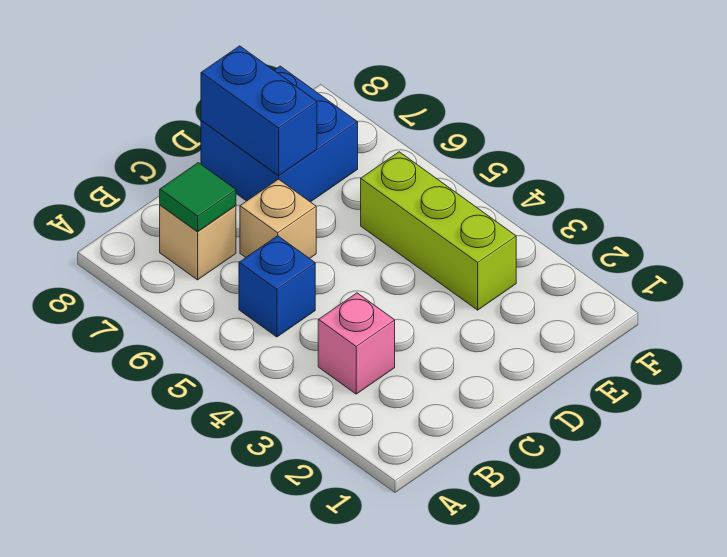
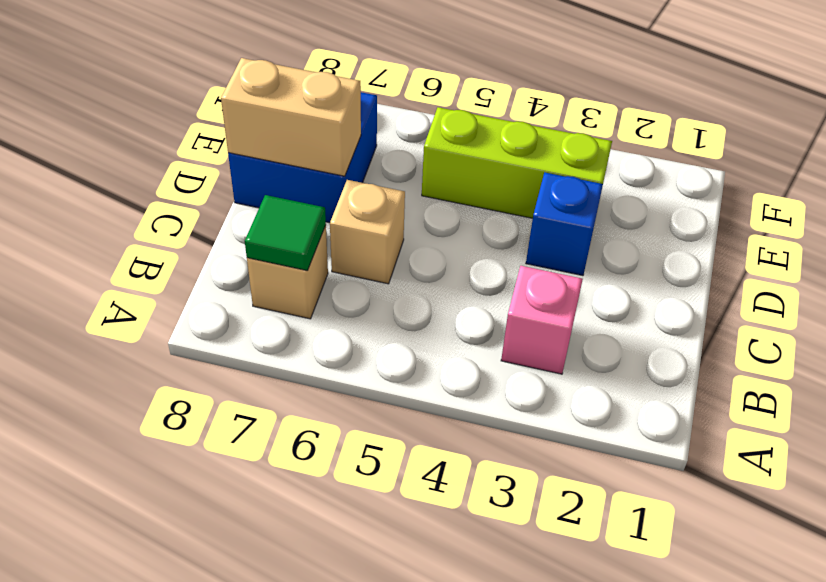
blue 1x1 brick [239,236,315,337] -> blue 1x1 brick moved to [526,172,603,276]
blue 1x2 brick [201,46,317,176] -> tan 1x2 brick [221,58,361,176]

